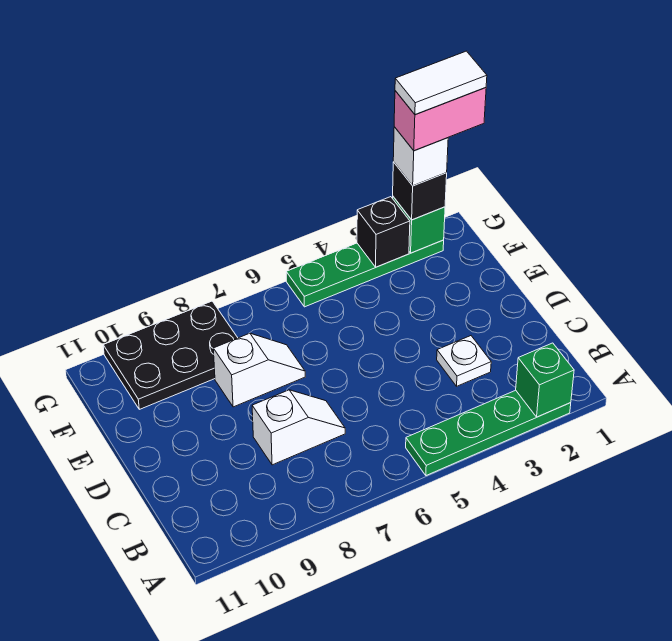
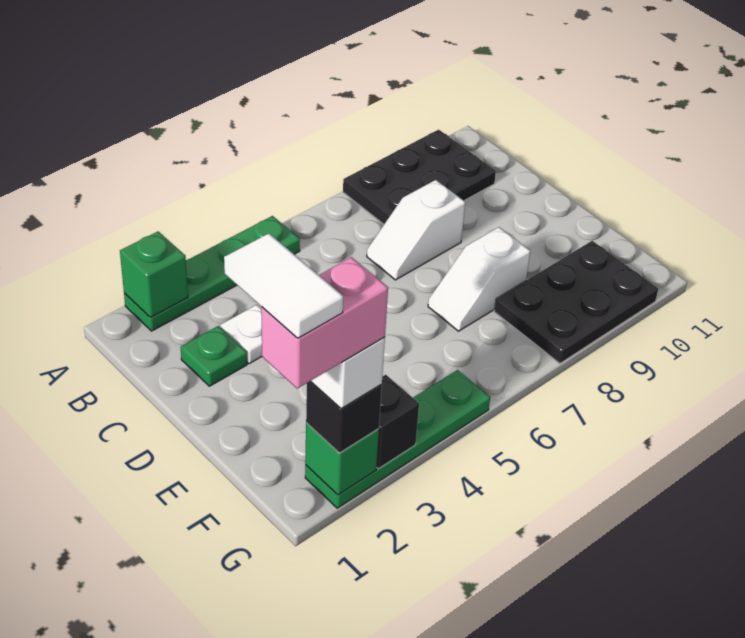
none -> black 2x3 plate [343,130,496,224]
none -> green 1x1 plate [181,326,247,386]
white 1x2 tile [395,51,487,114] -> white 1x2 tile turned to [224,234,343,338]

